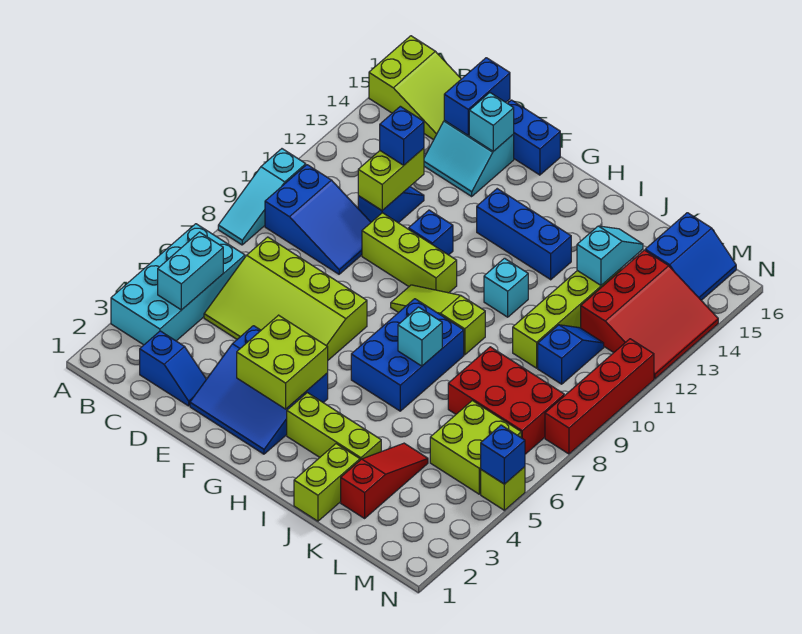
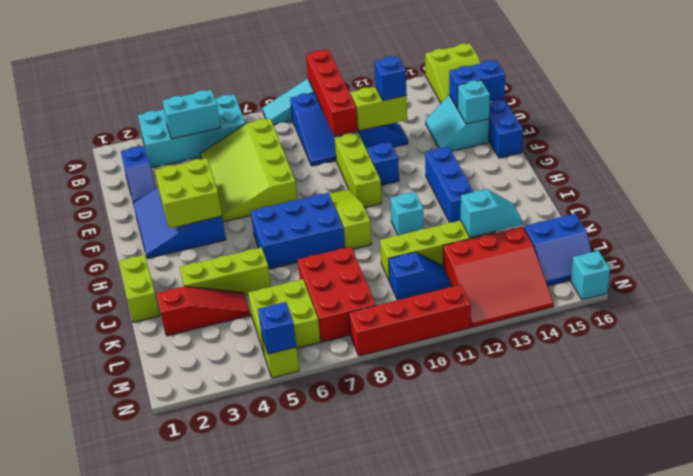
none -> red 1x4 brick [306,49,358,136]
lime 1x3 brick [287,393,381,460] -> lime 1x3 brick turned to [180,247,271,296]
cyan 1x1 brick [398,307,442,366] -> cyan 1x1 brick moved to [571,251,610,300]
lime 1x2 brick [294,444,360,521] -> lime 1x2 brick turned to [119,255,160,322]

